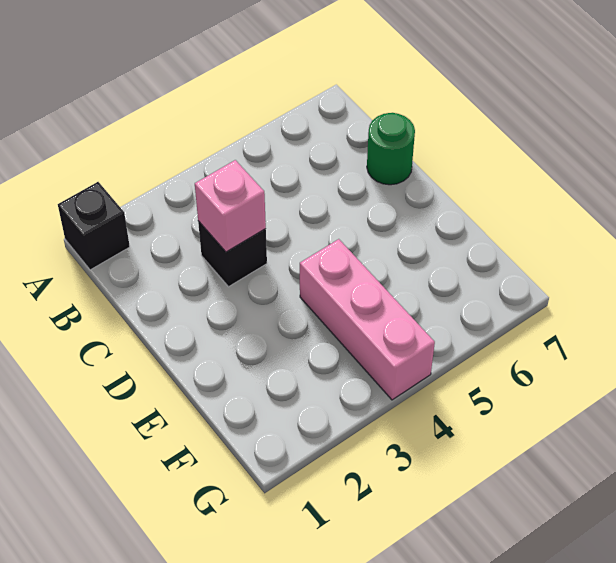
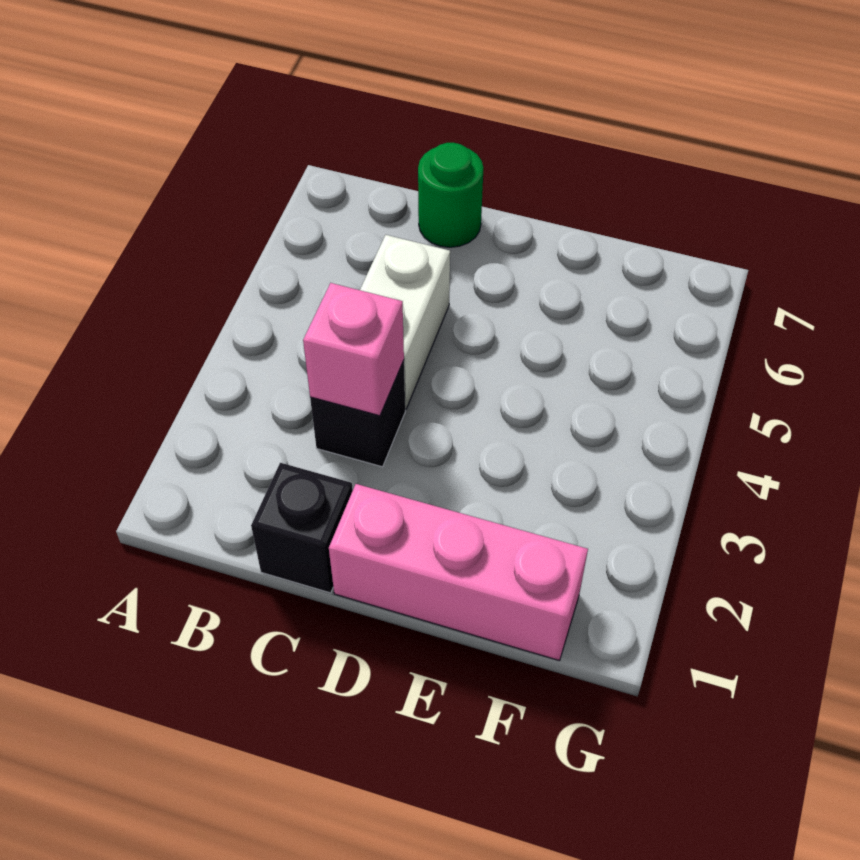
black 1x1 brick [58,182,130,270] -> black 1x1 brick moved to [251,463,353,593]
none -> white 1x2 brick [360,235,450,409]
pink 1x3 brick [300,239,435,400] -> pink 1x3 brick moved to [329,484,588,661]

